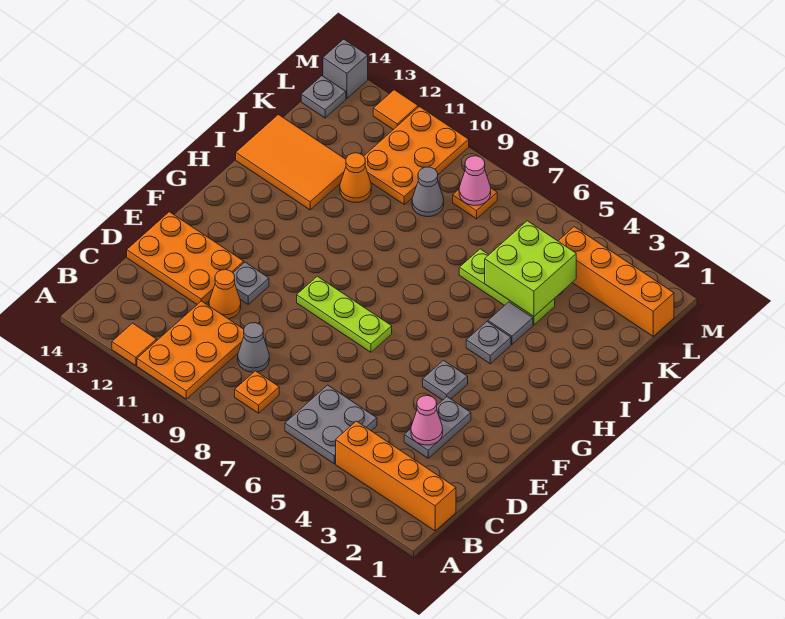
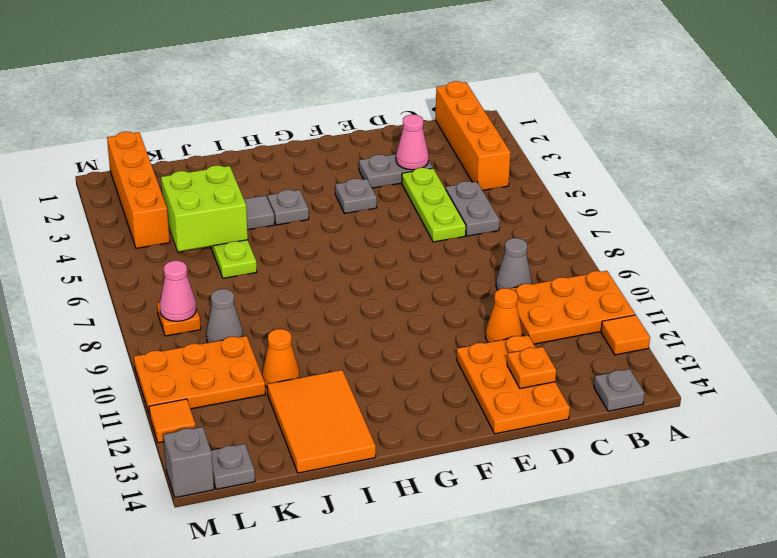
grey 2x2 plate [285,385,377,464] -> grey 1x2 plate [446,181,500,236]
orange 1x1 plate [235,371,279,413] -> orange 1x1 plate moved to [507,347,556,389]
grey 1x1 plate [233,262,269,304] -> grey 1x1 plate moved to [594,369,645,411]
lime 1x3 plate [297,276,392,352] -> lime 1x3 plate moved to [402,168,466,242]

